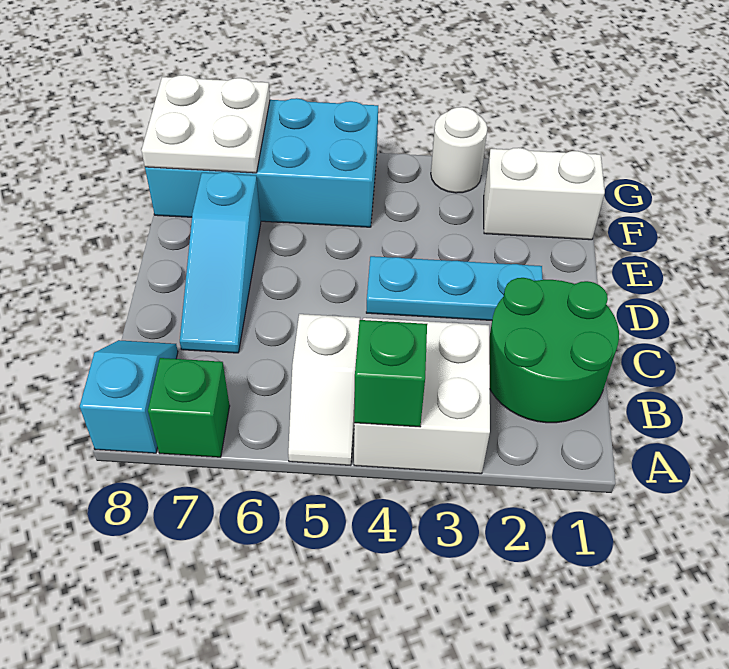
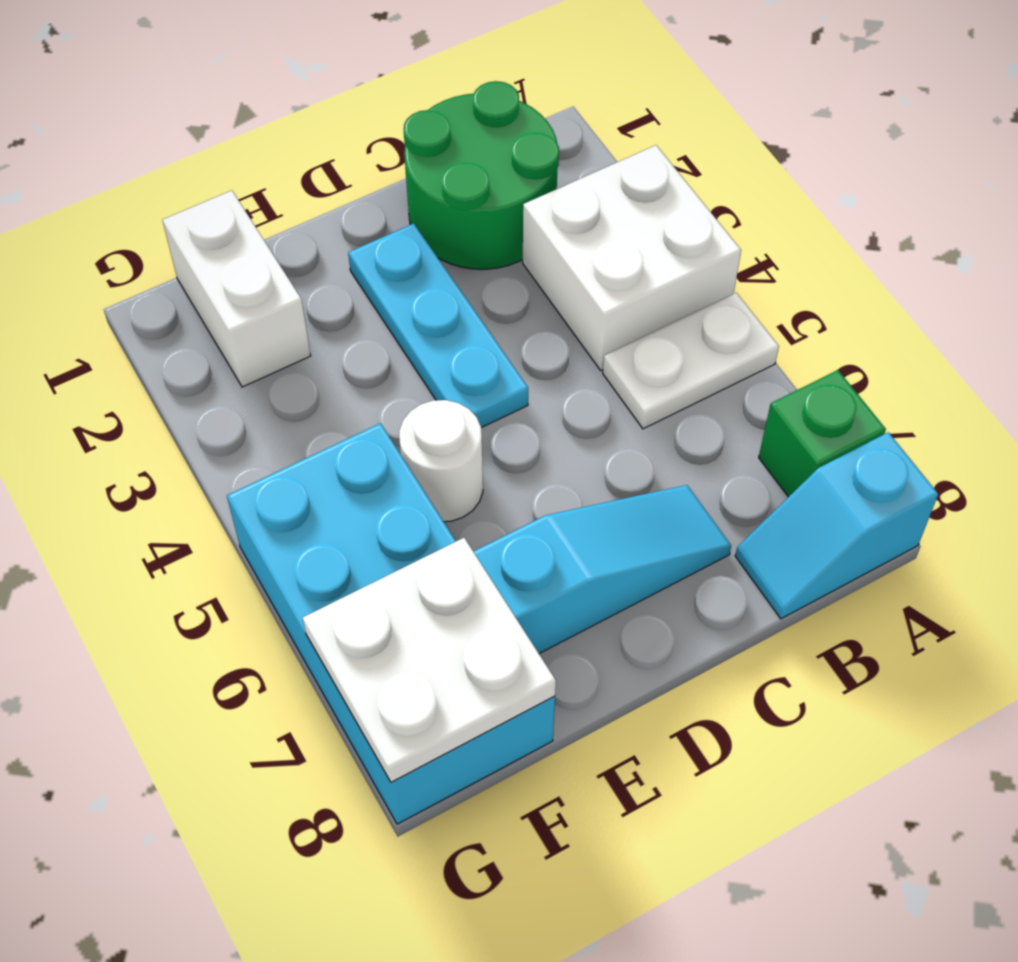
green 1x1 brick [354,320,427,427] -> none
white 1x2 slope [288,314,360,465] -> white 1x2 plate [603,293,779,429]
white 1x1 round brick [431,107,487,193] -> white 1x1 round brick moved to [399,400,483,522]

